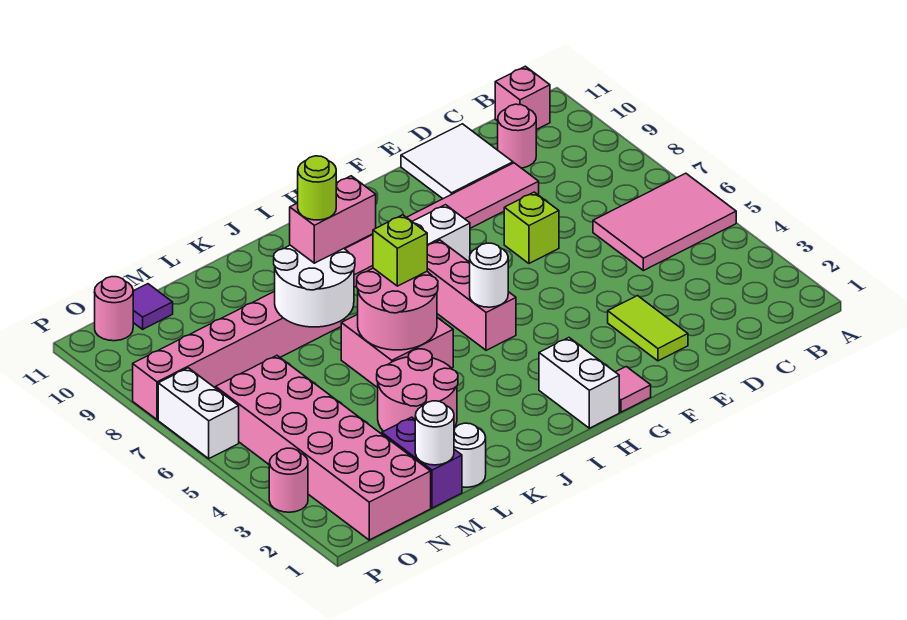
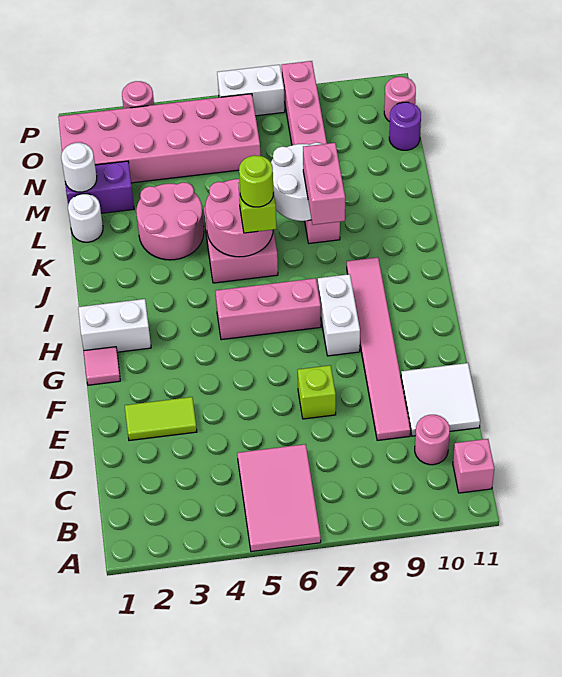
white 1x1 round brick [470,243,508,307] -> none
lime 1x1 round brick [298,156,336,220] -> lime 1x1 round brick moved to [239,155,274,207]
purple 1x1 tile [133,284,173,329] -> purple 1x1 round brick [389,102,421,150]

